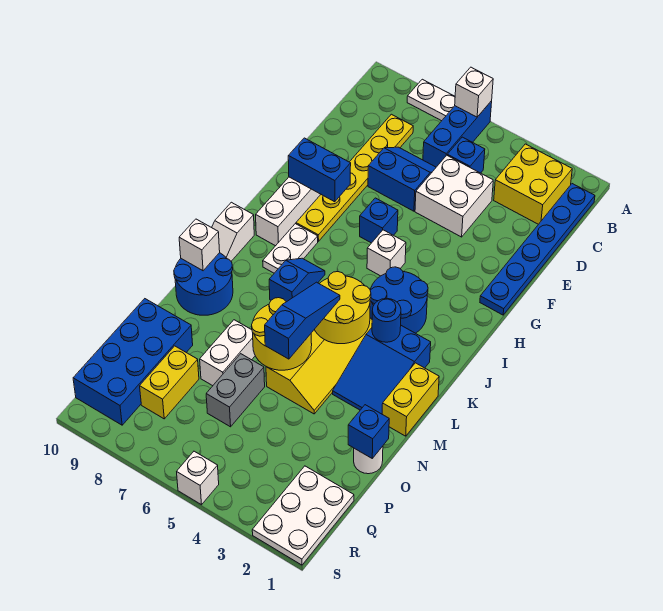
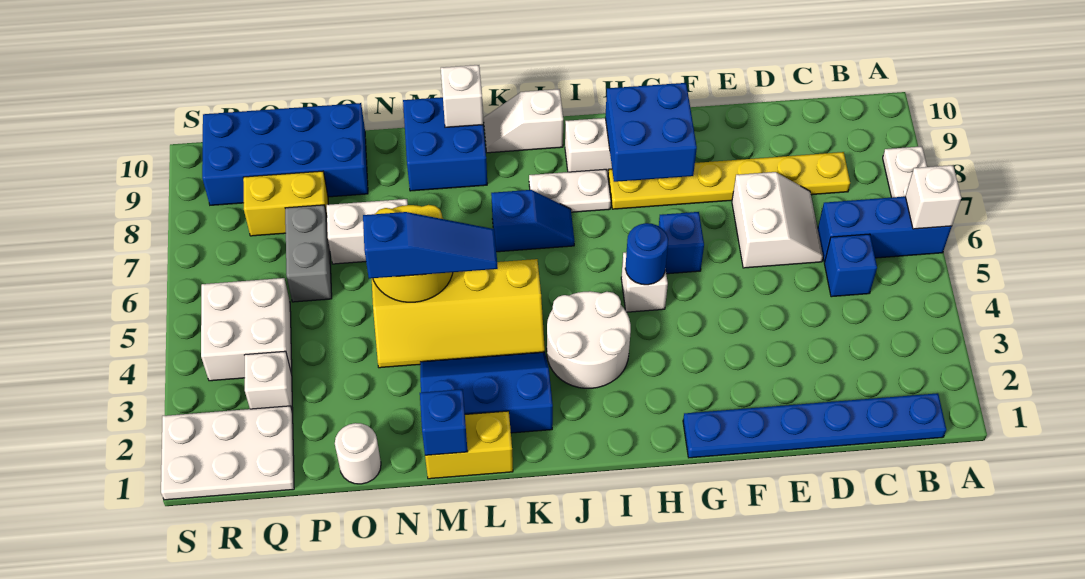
yellow 2x2 brick [494,144,572,224] -> none
white 2x2 brick [415,155,493,237] -> white 2x2 brick moved to [201,278,292,381]
blue 2x2 slope [368,147,436,211] -> white 2x2 slope [732,172,823,268]
blue 1x2 brick [288,138,351,202] -> blue 2x2 brick [605,83,697,182]
blue 2x2 round brick [370,267,428,333] -> white 2x2 round brick [547,291,631,388]
blue 2x3 slope [333,326,431,414] -> blue 2x3 slope turned to [420,352,553,433]
blue 1x1 round brick [372,299,401,342] -> blue 1x1 round brick moved to [625,223,668,285]
yellow 2x2 round brick [314,272,371,344] -> none
blue 2x2 round brick [174,253,233,315] -> blue 2x2 brick [403,97,487,191]
blue 1x1 brick [348,405,389,458] -> blue 1x1 brick moved to [420,389,468,455]
grey 1x2 brick [206,354,265,427] -> grey 1x2 brick turned to [285,205,332,302]
white 1x1 brick [177,451,219,505] -> white 1x1 brick moved to [245,351,293,412]

